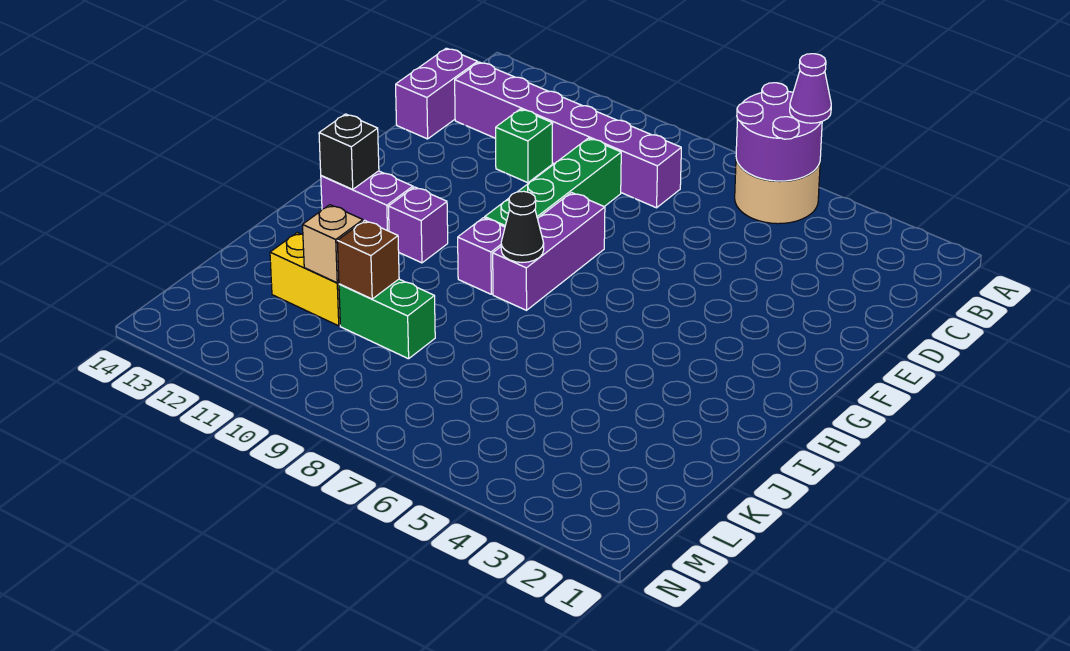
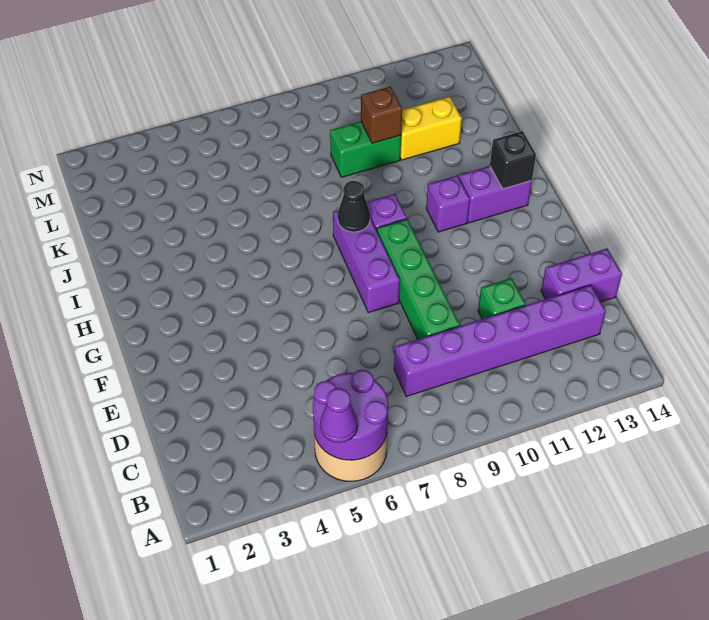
purple 1x2 brick [396,48,478,139] -> purple 1x2 brick turned to [541,249,622,302]
tan 1x1 brick [303,205,363,283] -> none

